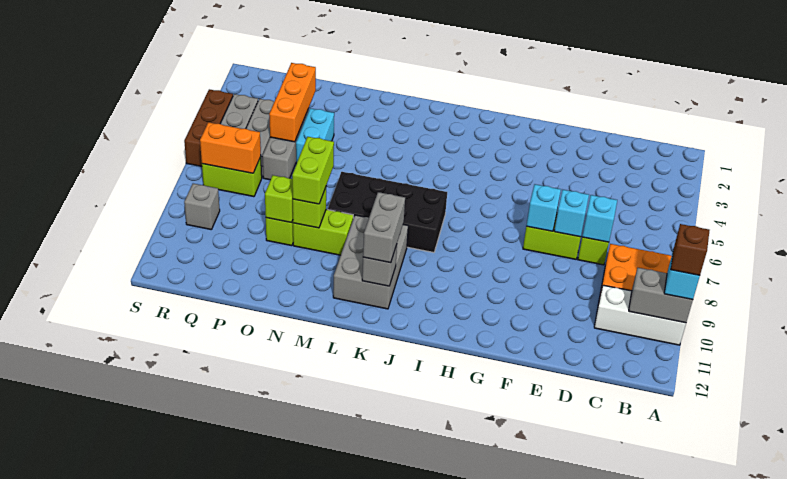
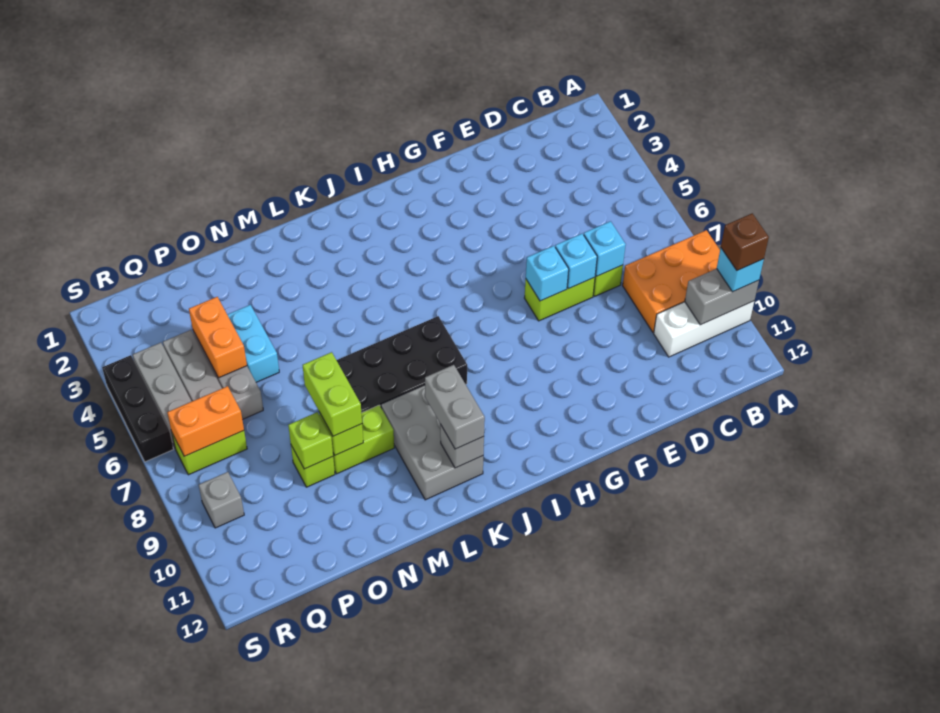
orange 1x3 brick [269,63,316,142] -> orange 1x2 brick [189,297,247,378]
brown 1x3 brick [184,89,233,166] -> black 1x3 brick [102,355,173,462]

